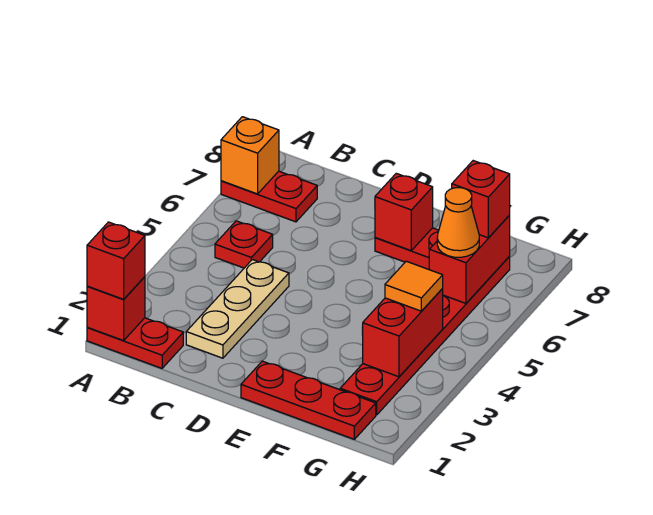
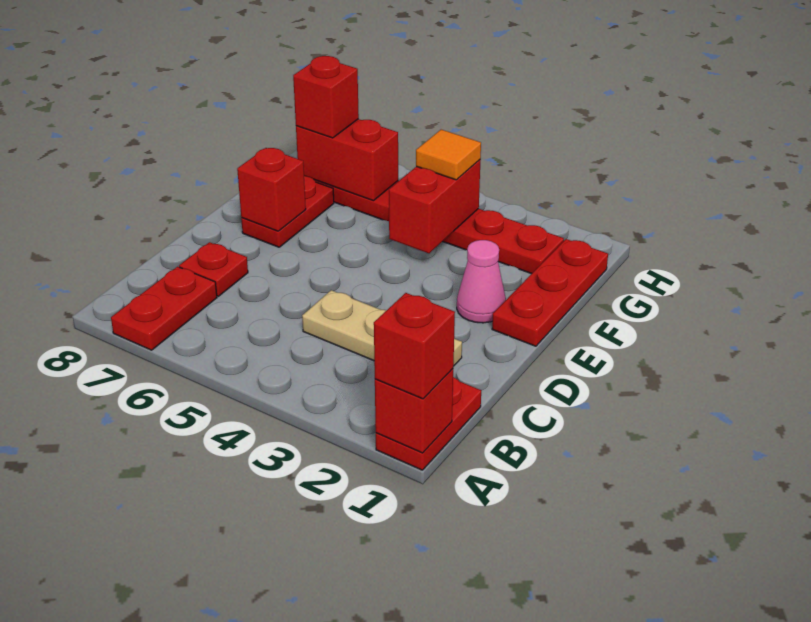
orange 1x1 brick [221,117,279,194] -> none
red 1x1 plate [215,221,273,268] -> red 1x1 plate moved to [179,242,248,296]
none -> pink 1x1 cone [457,240,506,323]
red 1x2 brick [363,289,443,377] -> red 1x2 brick turned to [389,160,480,253]
orange 1x1 cone [437,188,479,257] -> none

